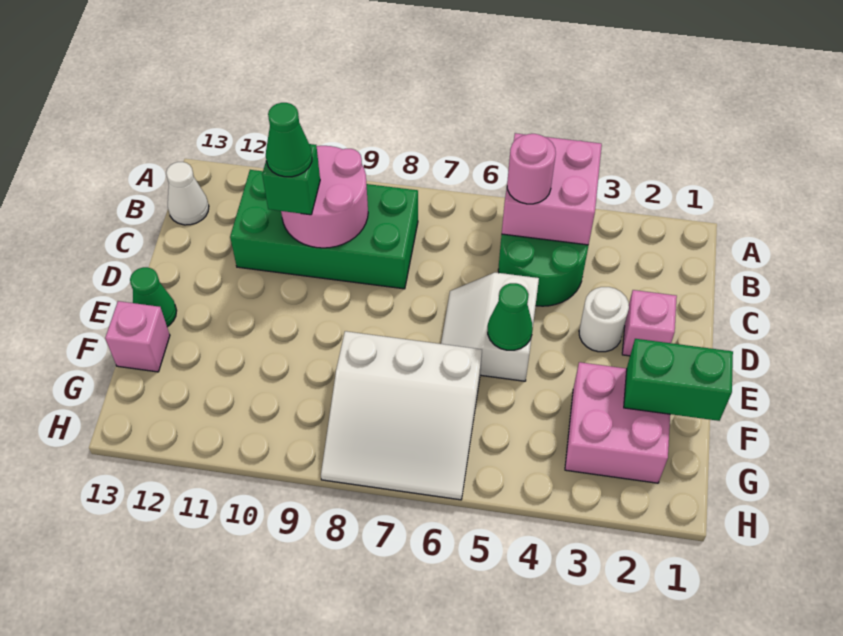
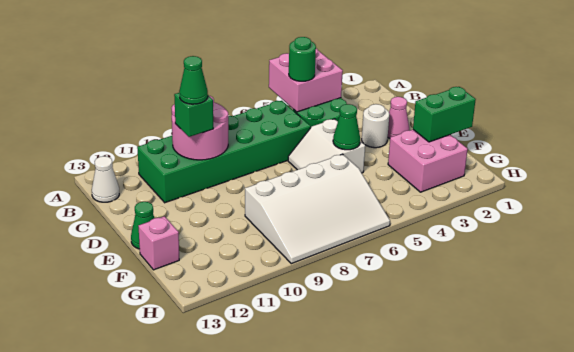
pink 1x1 round brick [507,134,556,204] -> green 1x1 round brick [289,37,316,81]
green 2x4 brick [230,170,418,289] -> green 2x6 brick [137,101,311,203]
pink 1x1 brick [622,290,677,356] -> pink 1x1 cone [388,97,409,138]
white 3x3 slope [321,331,482,500] -> white 3x4 slope [245,154,390,264]

